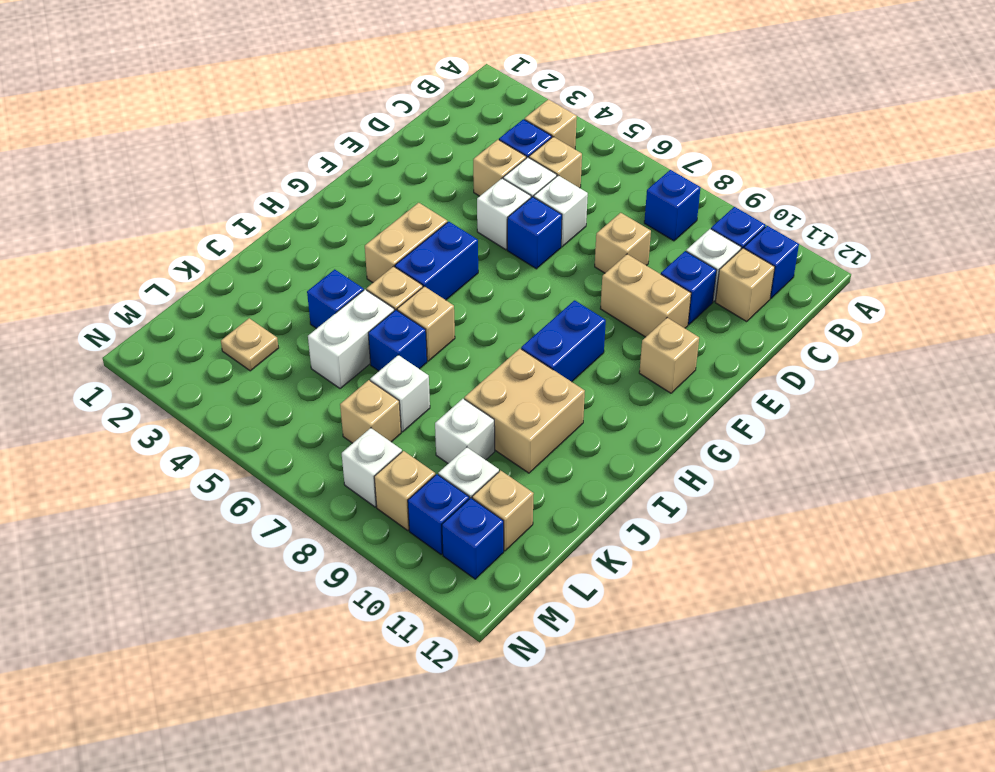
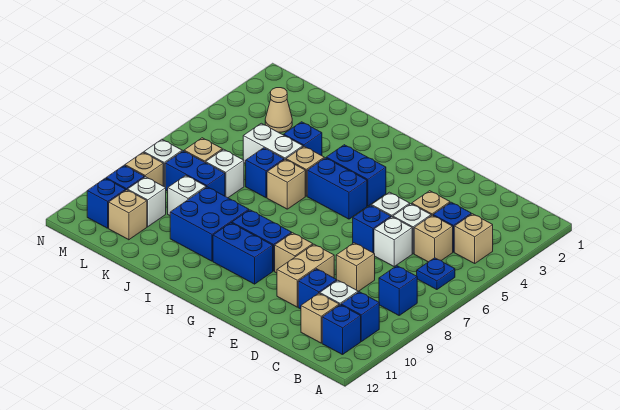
none -> blue 1x1 plate [417,258,455,290]
tan 1x1 brick [639,318,699,393] -> tan 1x1 brick moved to [275,233,313,273]
tan 1x2 brick [365,203,447,282] -> blue 1x2 brick [326,145,386,206]
none -> blue 1x2 brick [213,223,273,284]
tan 2x2 brick [464,349,585,473] -> blue 2x2 brick [170,187,249,261]
none -> blue 1x2 brick [165,151,225,196]
tan 1x1 plate [221,318,279,371] -> tan 1x1 cone [265,88,292,132]

